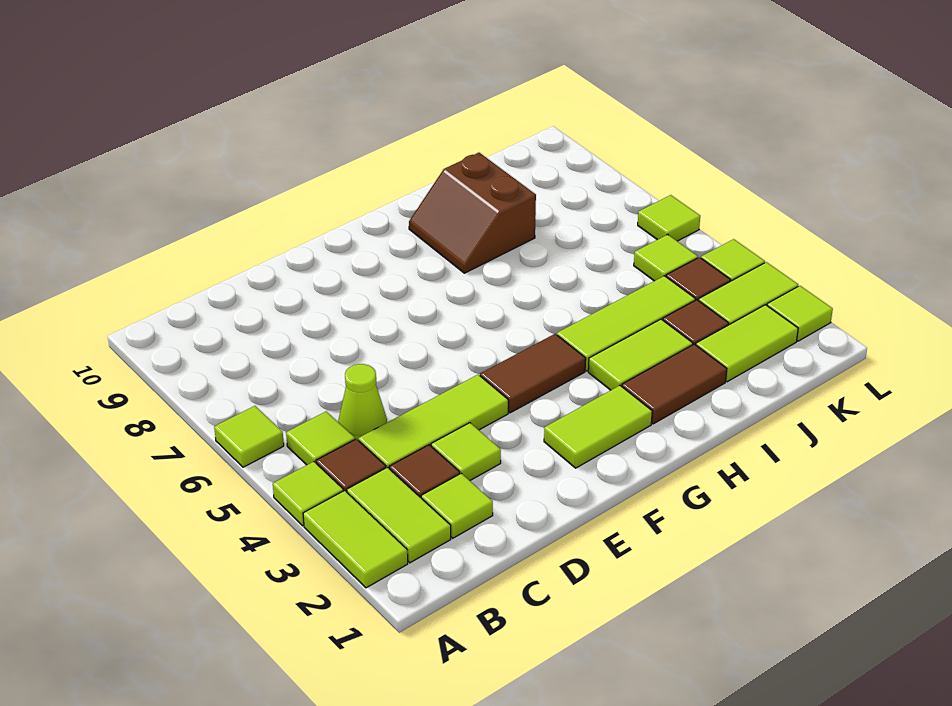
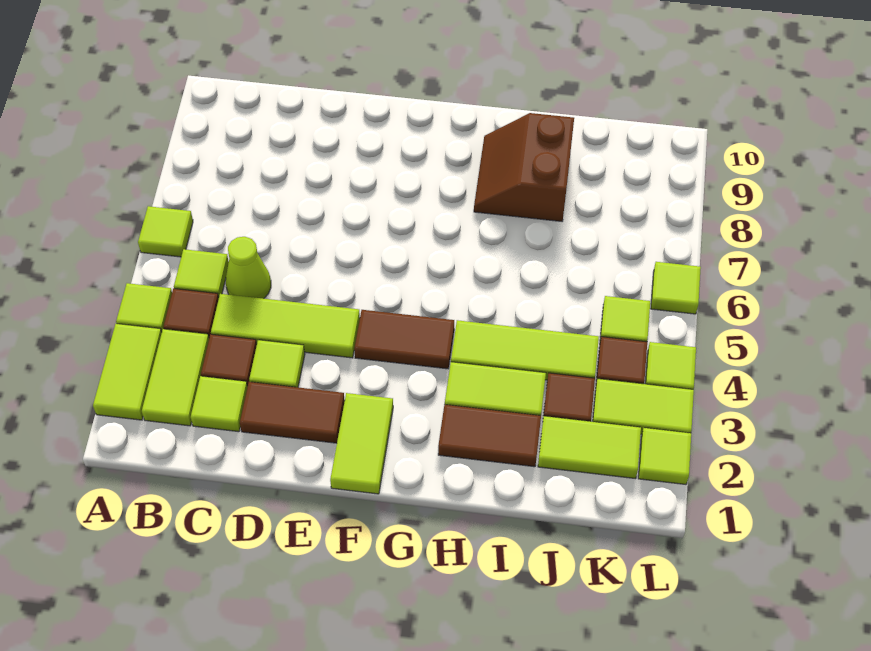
none -> brown 1x2 tile [240,382,345,443]
lime 1x2 tile [544,386,652,468] -> lime 1x2 tile turned to [330,393,393,494]

